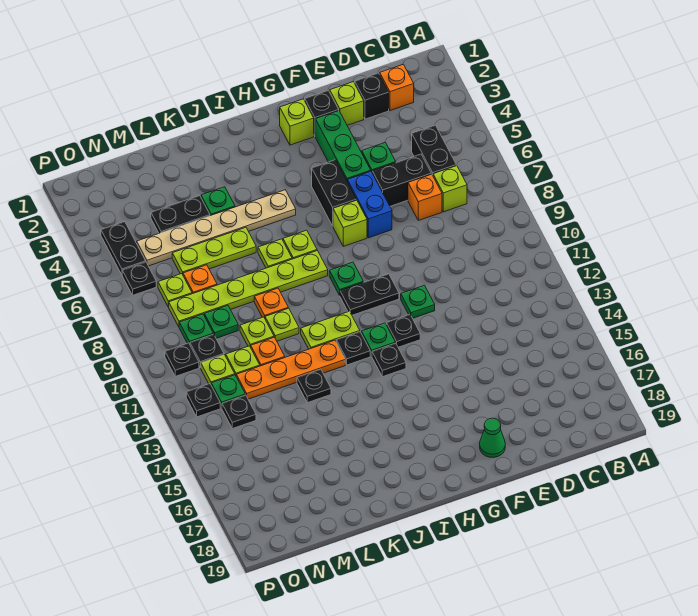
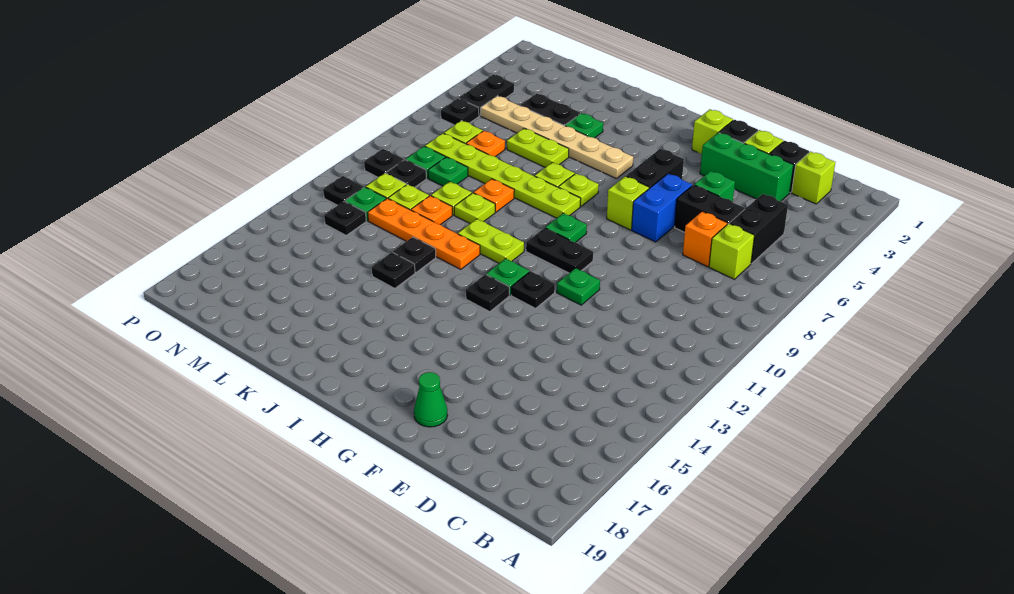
orange 1x1 brick [380,64,414,111] -> lime 1x1 brick [792,152,835,204]
green 1x3 brick [315,111,371,180] -> green 1x3 brick turned to [700,133,794,201]
black 1x1 plate [336,332,370,365] -> black 1x1 plate moved to [372,252,415,289]
lime 1x3 plate [172,227,256,274] -> lime 1x2 plate [507,128,569,167]

